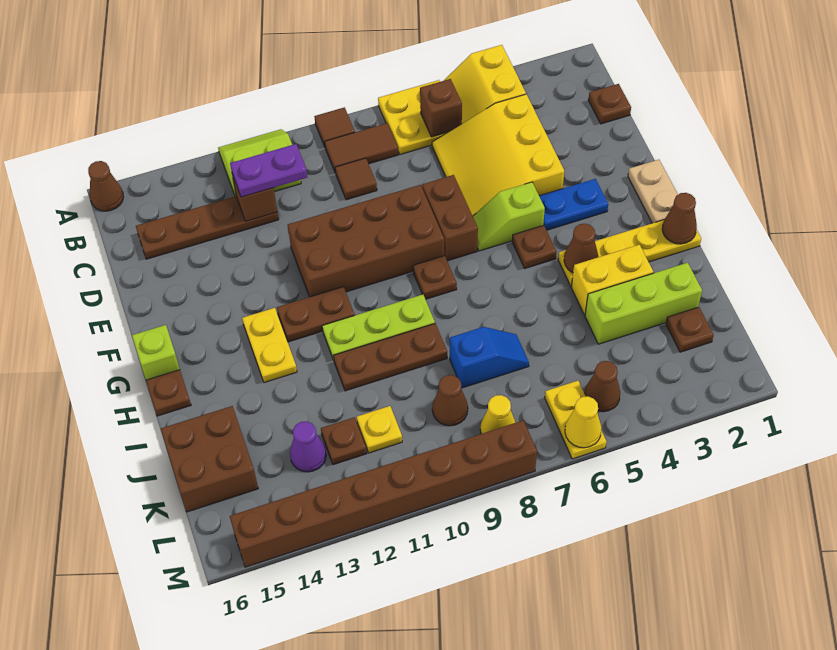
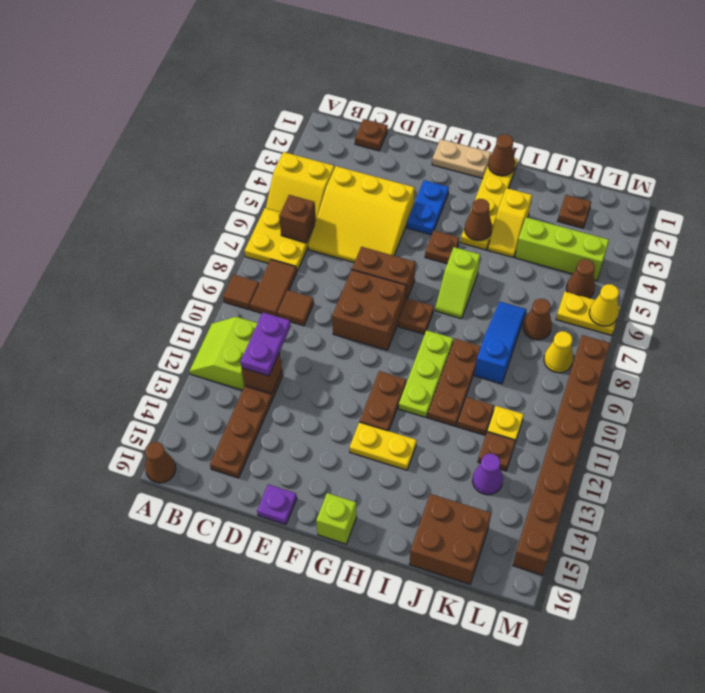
brown 2x4 brick [288,185,444,297] -> brown 2x2 brick [332,270,406,350]
none -> purple 1x1 plate [257,484,297,525]
lime 1x2 slope [473,182,545,251] -> lime 1x2 slope moved to [435,247,480,319]
brown 1x1 plate [146,370,191,416] -> brown 1x1 plate moved to [457,397,494,435]
yellow 1x2 brick [571,245,653,315] -> yellow 1x2 slope [488,188,532,258]
lime 1x3 brick [585,263,702,344] -> lime 1x3 brick turned to [515,217,609,280]
blue 1x2 slope [450,327,529,388] -> blue 1x3 slope [475,302,526,384]
brown 1x1 cone [432,375,468,426] -> brown 1x1 cone moved to [523,299,552,340]

